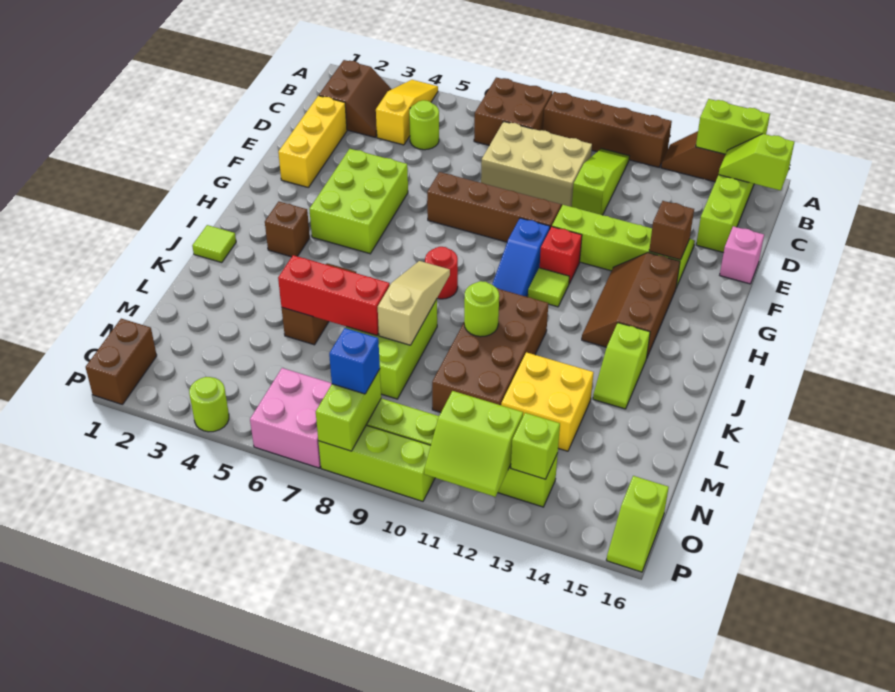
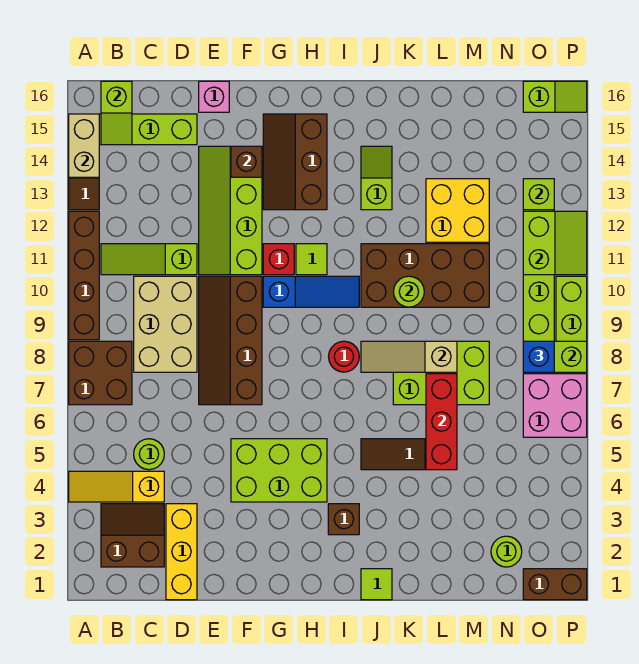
lime 1x2 brick [696,99,770,154] -> tan 1x2 brick [69,114,99,177]
yellow 1x3 brick [278,96,347,188] -> yellow 1x3 brick turned to [166,504,197,600]
brown 2x3 slope [582,253,680,357] -> brown 2x3 slope turned to [263,114,327,210]
lime 1x2 slope [593,323,650,409] -> lime 1x2 slope turned to [361,146,392,210]
lime 1x1 round brick [189,377,229,432] -> lime 1x1 round brick moved to [491,536,522,567]

